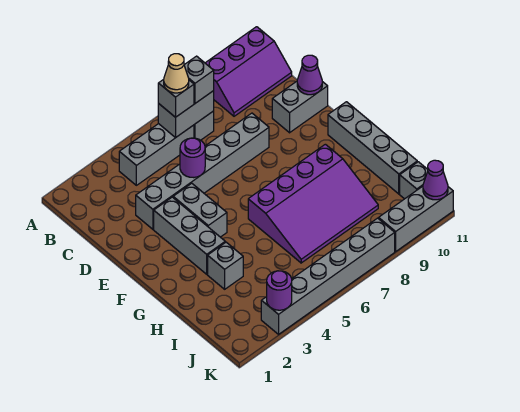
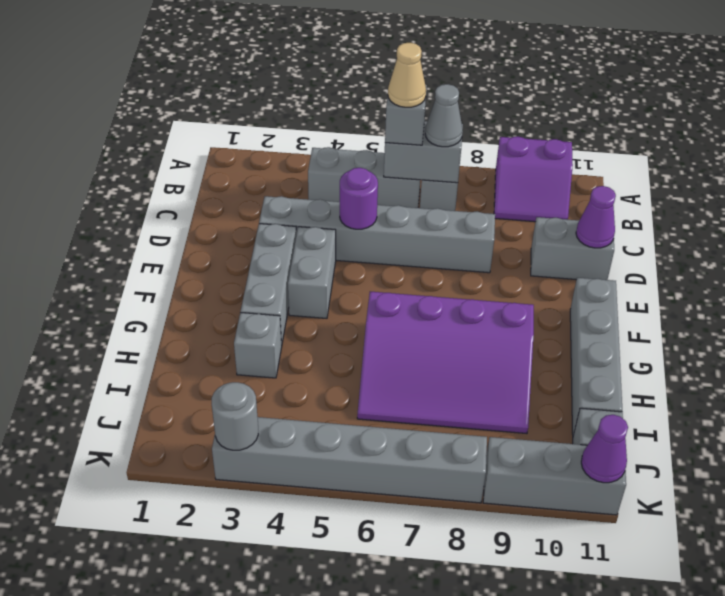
purple 2x3 slope [205,27,292,116] -> purple 2x2 slope [494,136,573,222]
grey 1x1 brick [184,56,214,103] -> grey 1x1 cone [425,84,463,147]
purple 1x1 round brick [267,271,292,310] -> grey 1x1 round brick [212,382,258,450]

